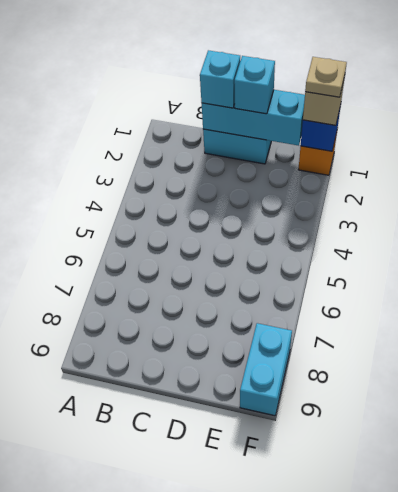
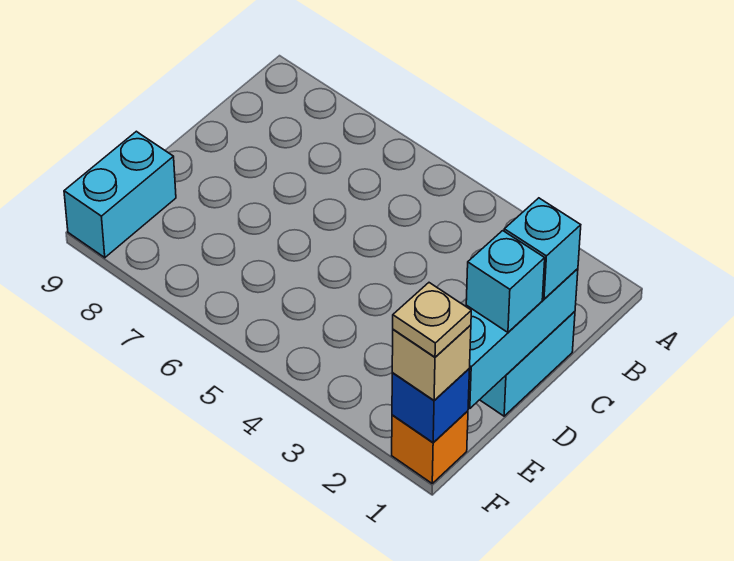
cyan 1x2 brick [240,323,292,416] -> cyan 1x2 brick turned to [64,131,176,258]

